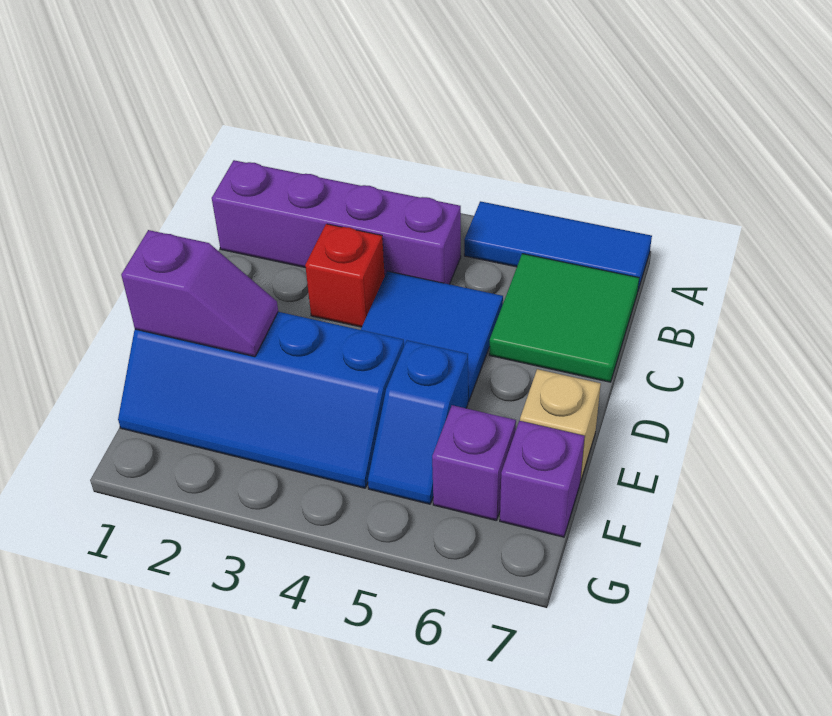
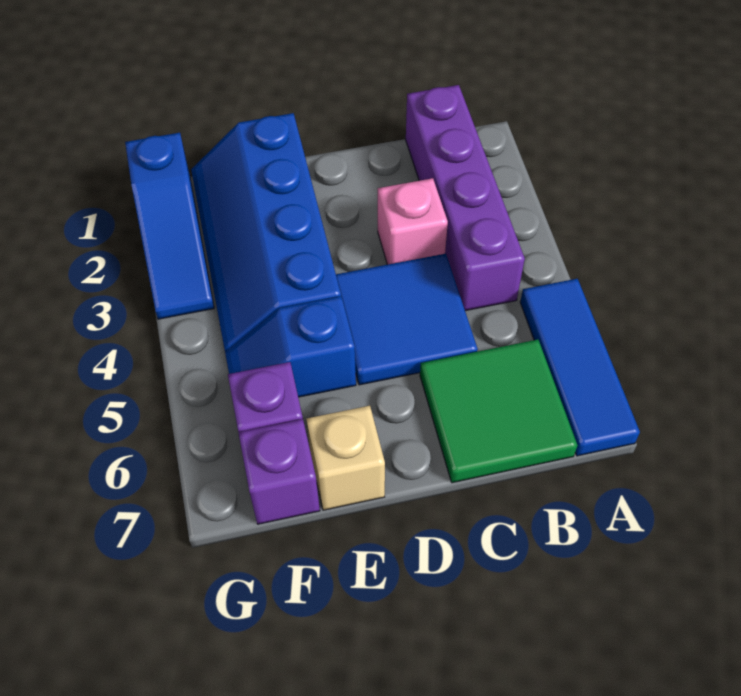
red 1x1 brick [305,224,385,327] -> pink 1x1 brick [378,178,448,265]
purple 1x2 slope [121,230,278,357] -> none
none -> blue 1x3 slope [125,133,214,319]

